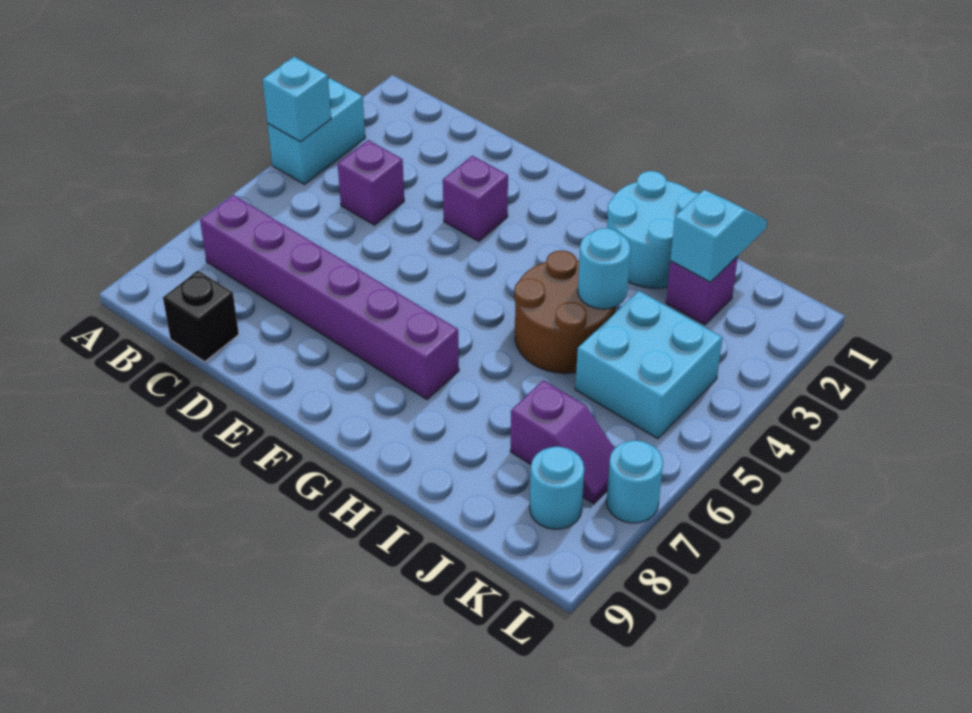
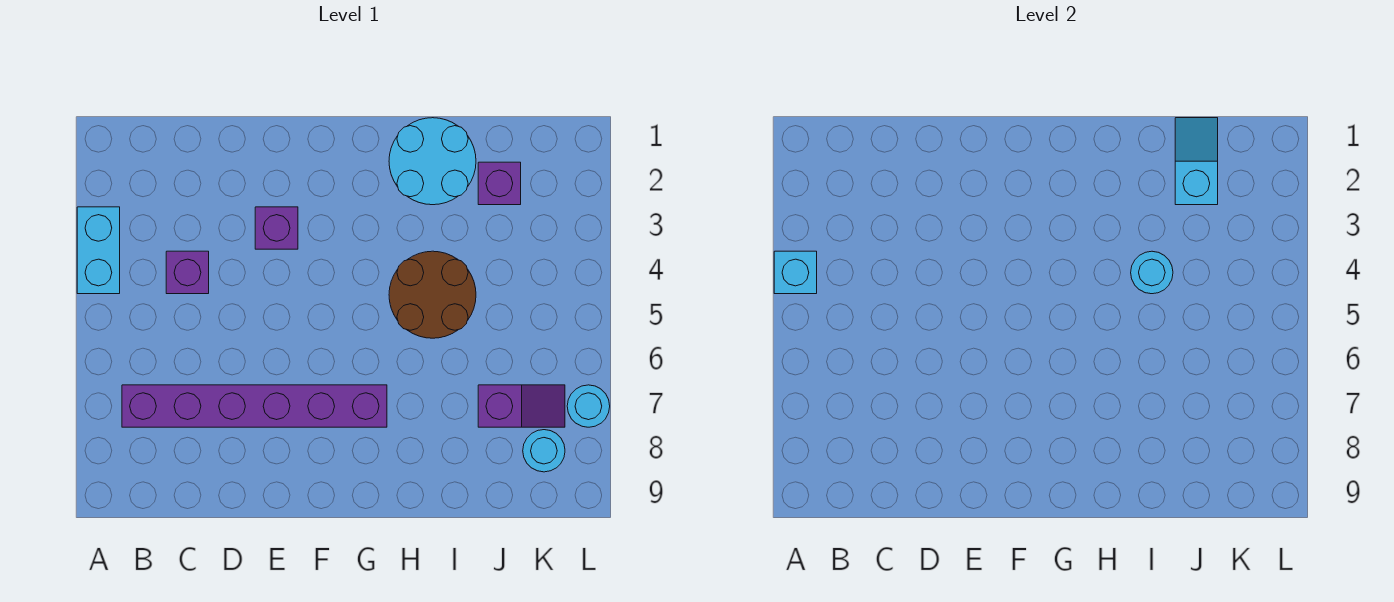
black 1x1 brick [163,271,239,362] -> none
cyan 2x2 brick [575,291,722,439] -> none

